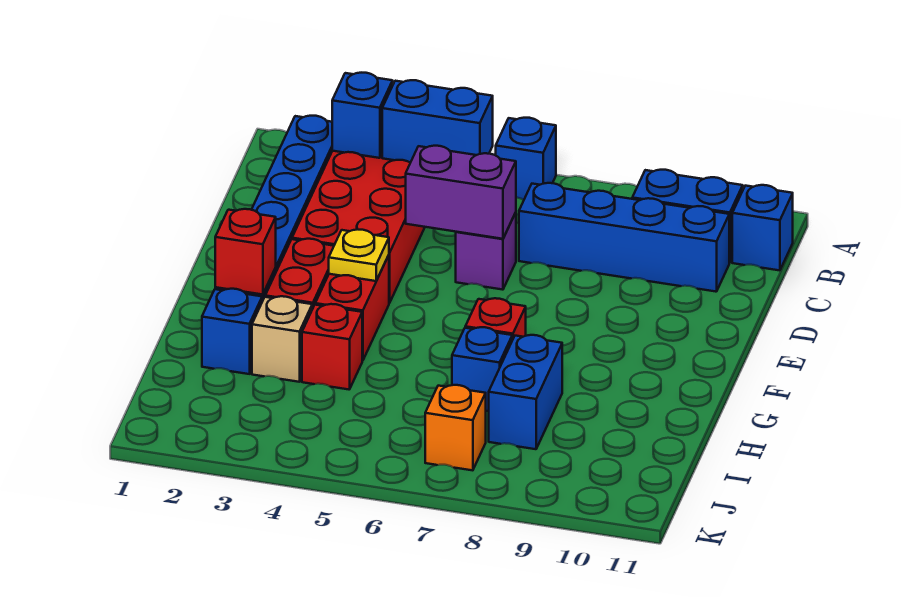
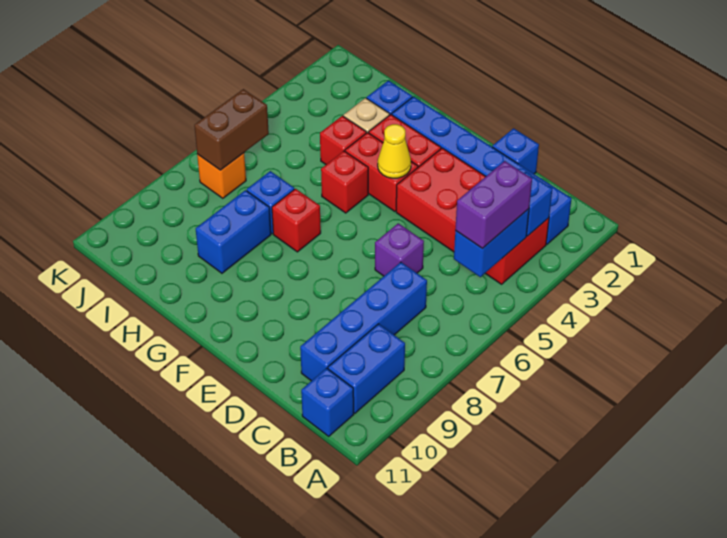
blue 1x1 brick [496,118,556,200] -> blue 1x1 brick moved to [492,128,539,174]
purple 1x2 brick [406,146,516,239] -> purple 1x2 brick moved to [455,161,532,249]
yellow 1x1 plate [329,229,389,281] -> yellow 1x1 cone [378,124,411,178]
red 1x1 brick [215,209,276,295] -> red 1x1 brick moved to [321,151,368,213]
blue 1x2 brick [489,335,562,449] -> blue 1x2 brick turned to [196,190,271,273]
none -> brown 1x2 brick [194,89,269,170]

